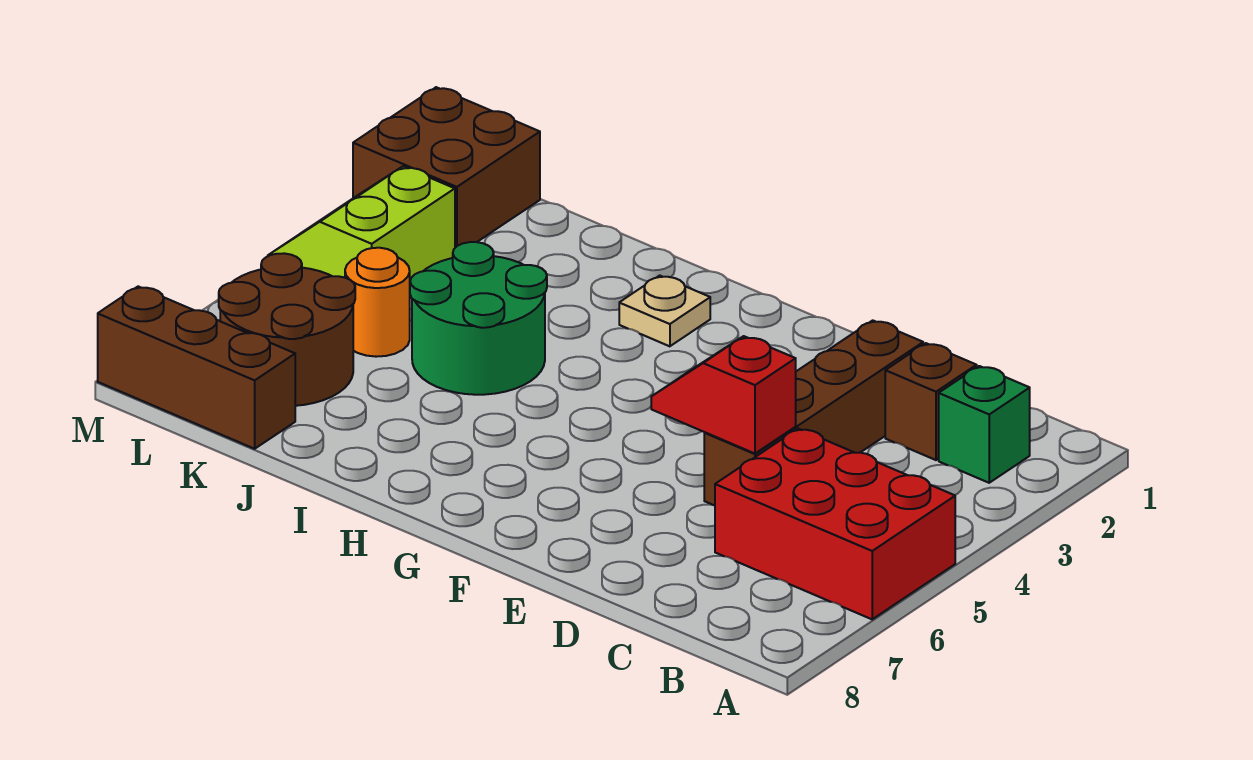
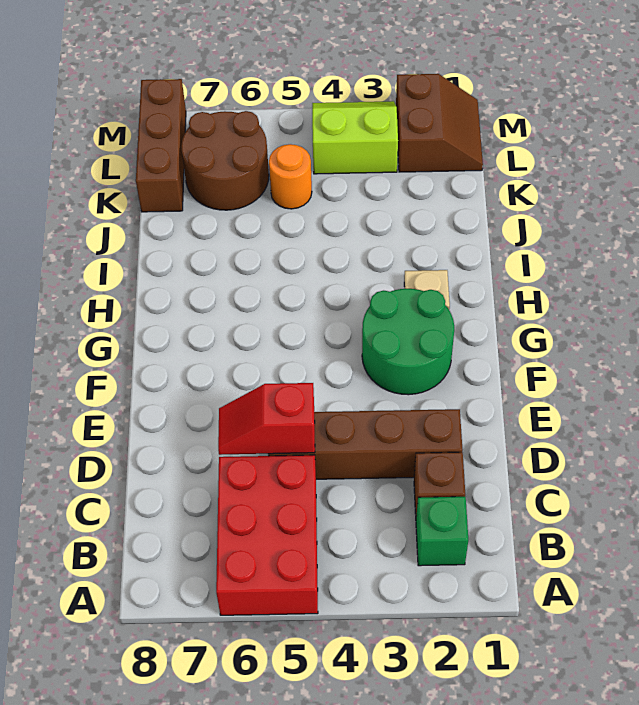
red 1x2 slope [651,336,796,453] -> red 1x2 slope turned to [218,383,315,455]
green 2x2 round brick [410,242,547,395] -> green 2x2 round brick moved to [362,289,454,395]
brown 2x2 brick [353,87,540,248] -> brown 2x2 slope [396,74,483,172]

